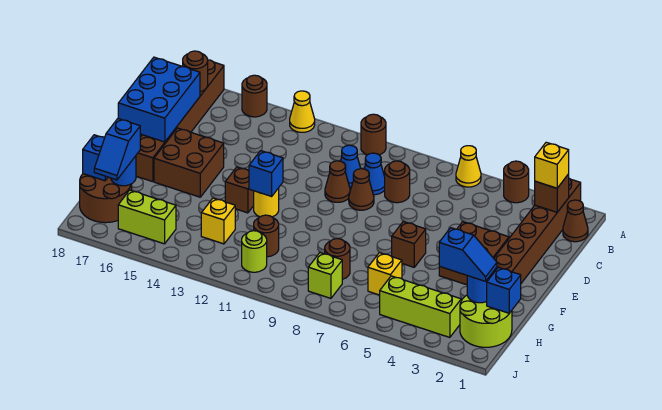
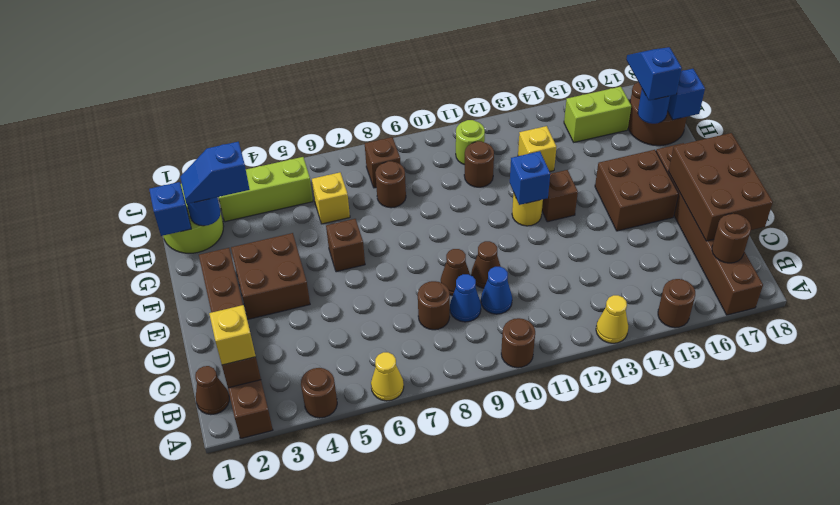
blue 2x3 brick [118,57,200,142] -> brown 2x3 brick [668,133,773,241]
lime 1x1 brick [308,253,342,298] -> brown 1x1 brick [365,137,400,188]

